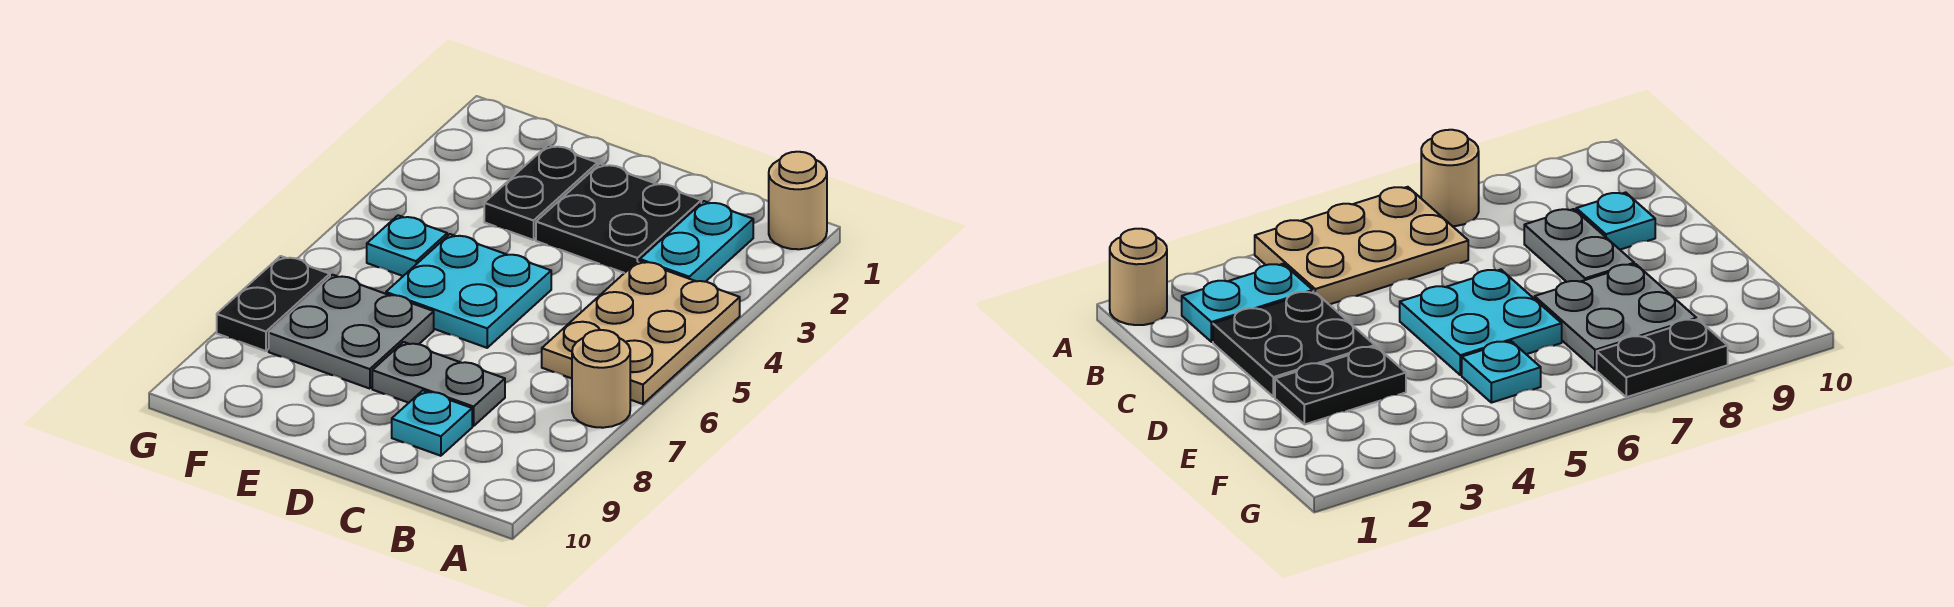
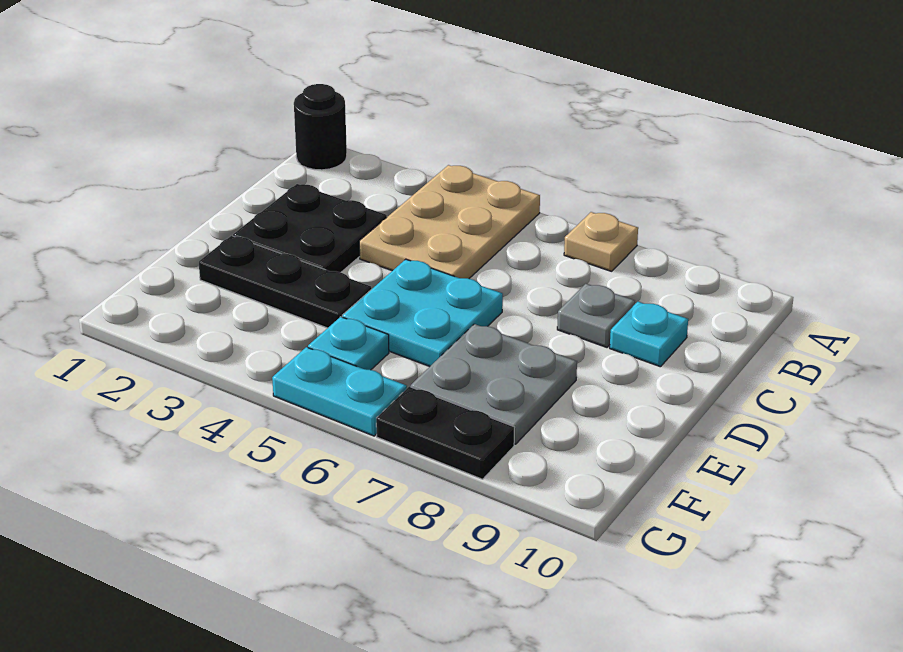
tan 1x1 round brick [769,152,827,249] -> black 1x1 round brick [294,84,347,170]
tan 2x3 plate [542,261,740,404] -> tan 2x3 plate turned to [359,165,540,279]
tan 1x1 round brick [572,330,630,428] -> tan 1x1 plate [564,212,638,271]
cyan 1x2 plate [640,201,753,282] -> cyan 1x2 plate moved to [272,347,407,436]
grey 1x2 plate [372,342,505,426] -> grey 1x1 plate [557,284,635,347]
black 1x2 plate [484,145,598,240] -> black 1x3 plate [199,236,372,328]

